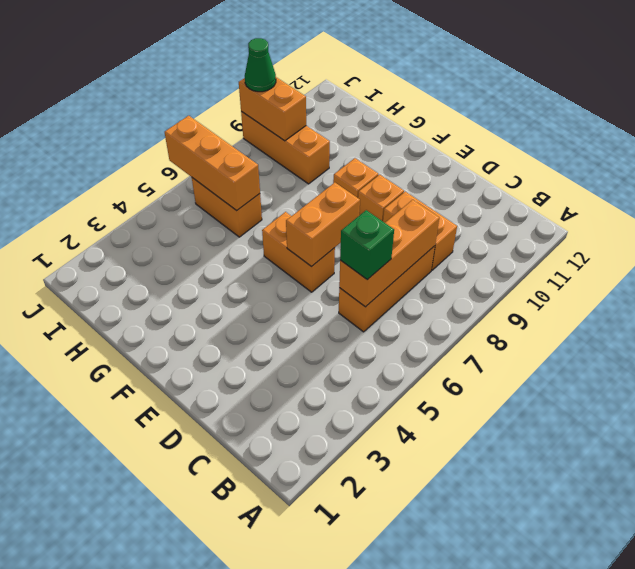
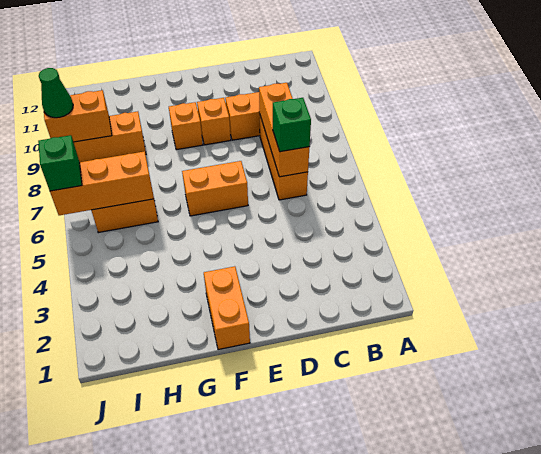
orange 1x2 brick [286,183,360,267] -> orange 1x2 brick moved to [204,266,250,350]
none -> green 1x1 brick [38,135,82,191]

